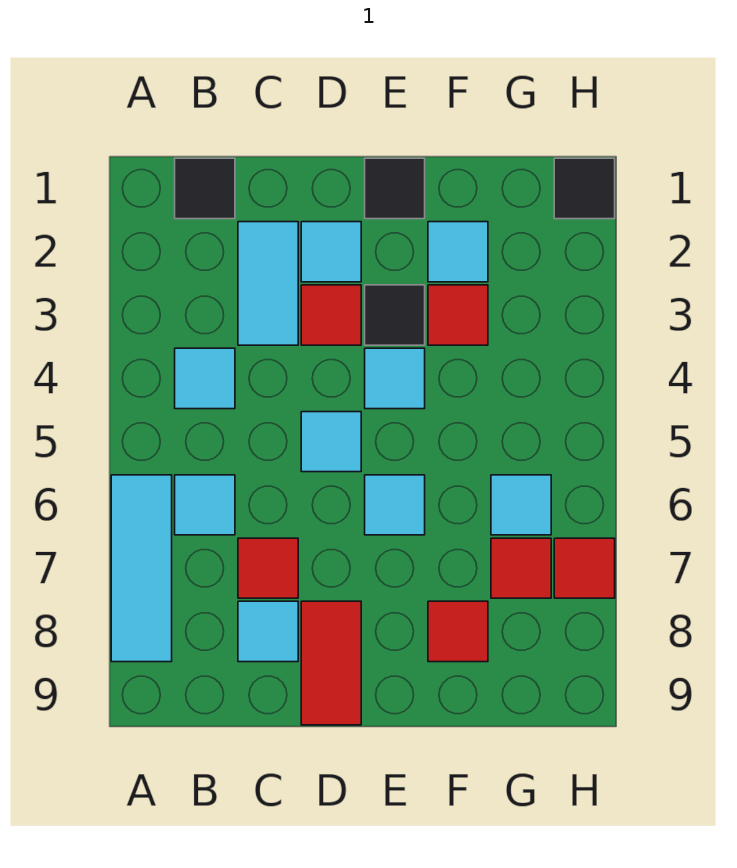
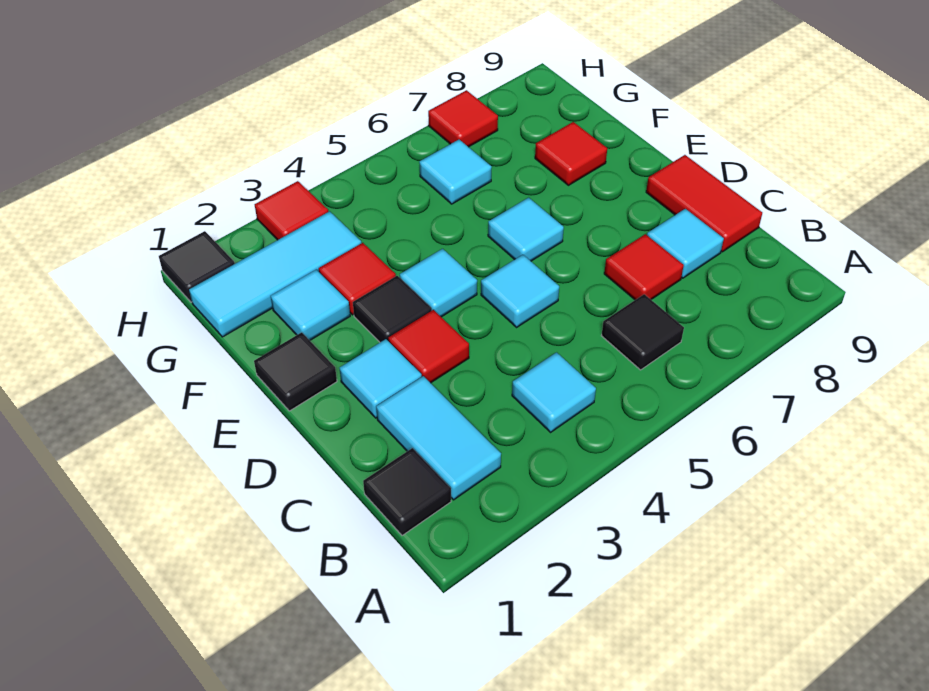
cyan 1x3 tile [111,475,172,662] -> cyan 1x3 tile moved to [189,211,361,337]
cyan 1x1 tile [175,475,235,535] -> black 1x1 tile [601,294,684,370]
cyan 1x2 tile [238,222,298,345] -> cyan 1x2 tile turned to [376,376,501,500]
red 1x2 tile [301,601,361,725] -> red 1x2 tile turned to [646,155,762,252]
red 1x1 tile [491,538,551,598] -> red 1x1 tile moved to [255,181,328,240]

